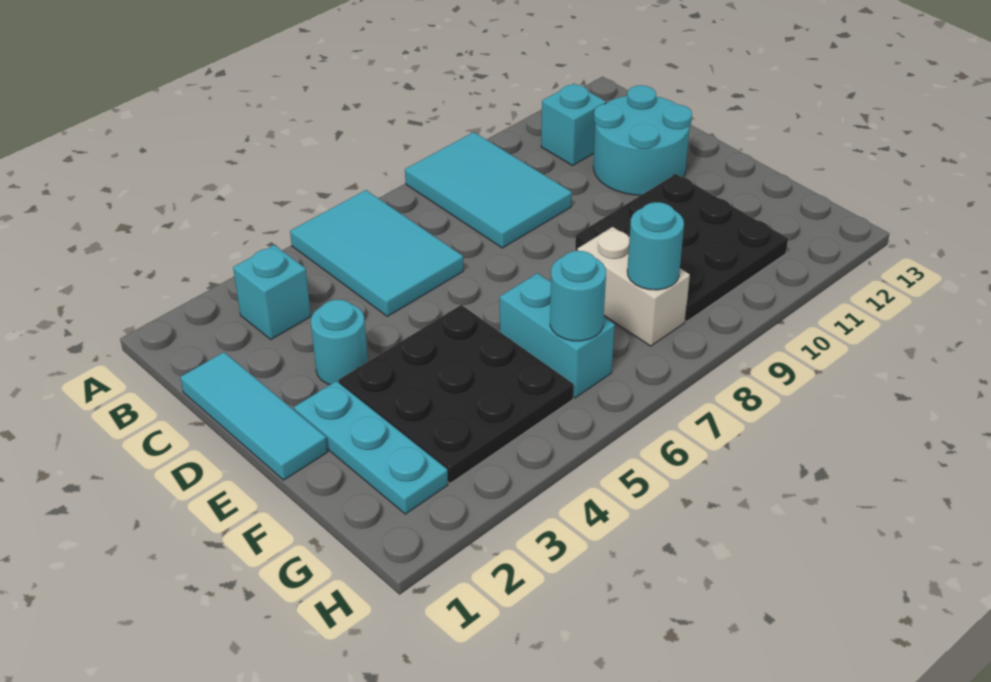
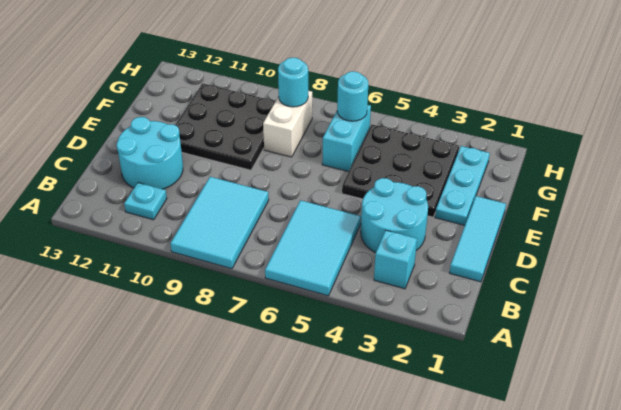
cyan 1x1 brick [541,83,606,166] -> cyan 1x1 plate [124,183,167,220]
cyan 1x1 round brick [311,300,368,385] -> cyan 2x2 round brick [361,178,428,253]

